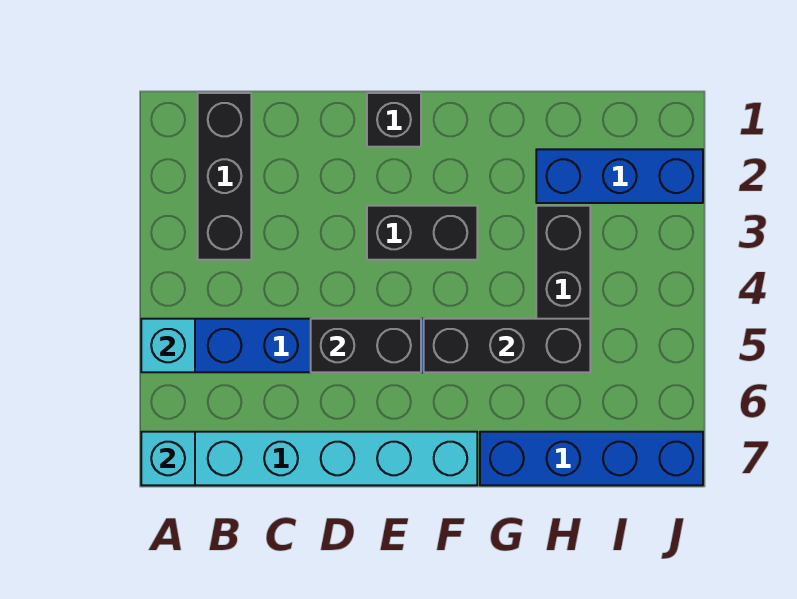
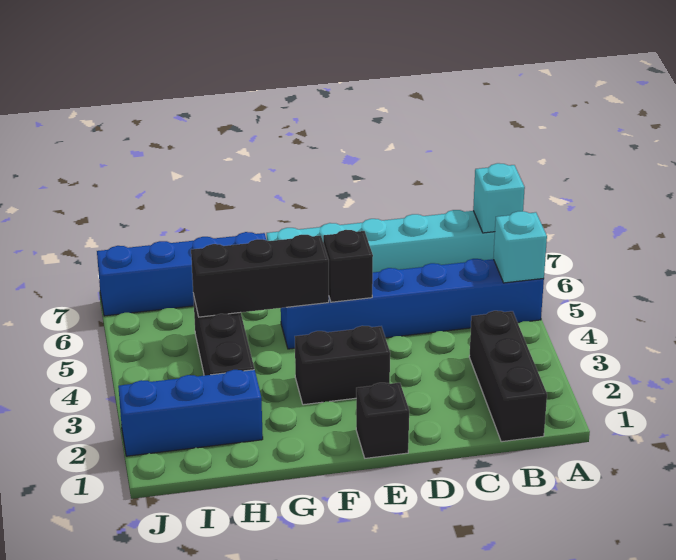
black 1x2 brick [311,319,421,372] -> black 1x1 brick [323,230,373,302]

